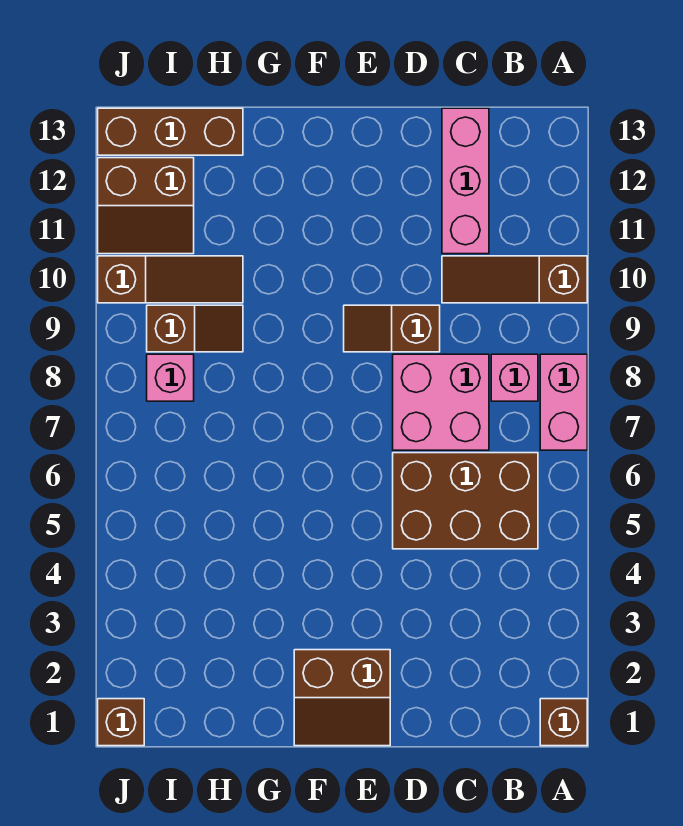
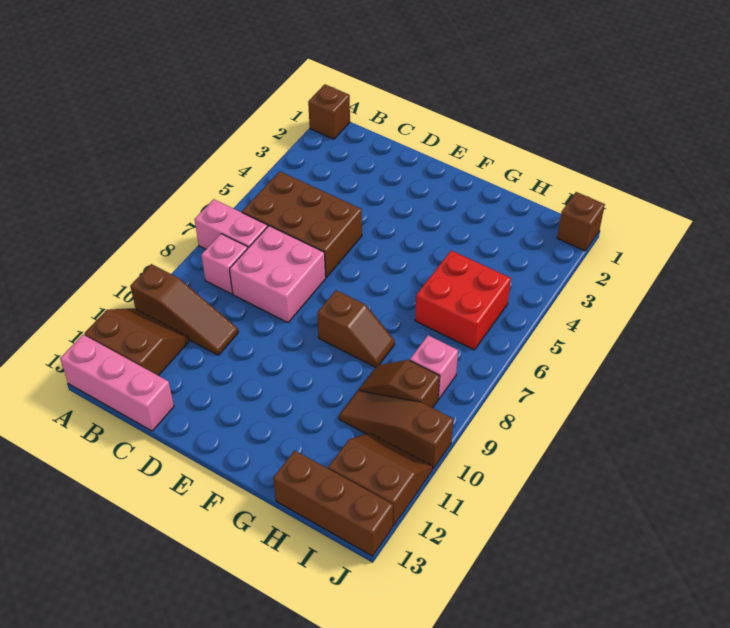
pink 1x2 brick [540,354,587,450] -> pink 1x2 brick turned to [195,199,268,249]
pink 1x3 brick [442,108,489,254] -> pink 1x3 brick turned to [60,335,174,431]
brown 1x2 slope [344,305,440,352] -> brown 1x2 slope moved to [317,290,395,367]
brown 2x2 slope [294,650,390,746] -> brown 2x2 slope moved to [84,308,189,376]
none -> red 2x2 brick [415,250,511,350]

